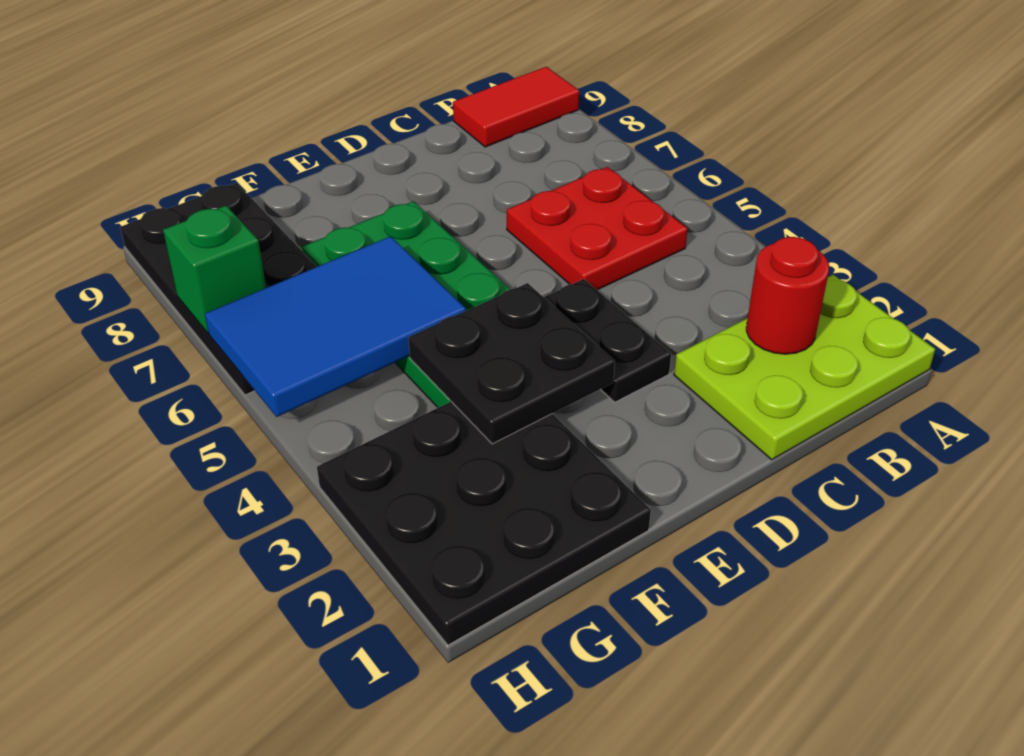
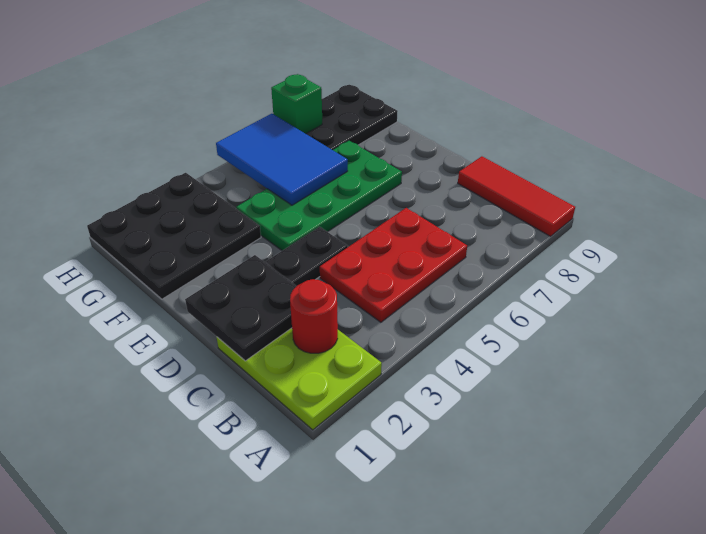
red 1x2 tile [453,67,579,147] -> red 1x3 tile [458,156,575,236]
red 2x2 plate [507,167,688,290] -> red 2x3 plate [320,208,467,322]
black 2x2 plate [408,283,615,444] -> black 2x2 plate moved to [185,255,296,361]

